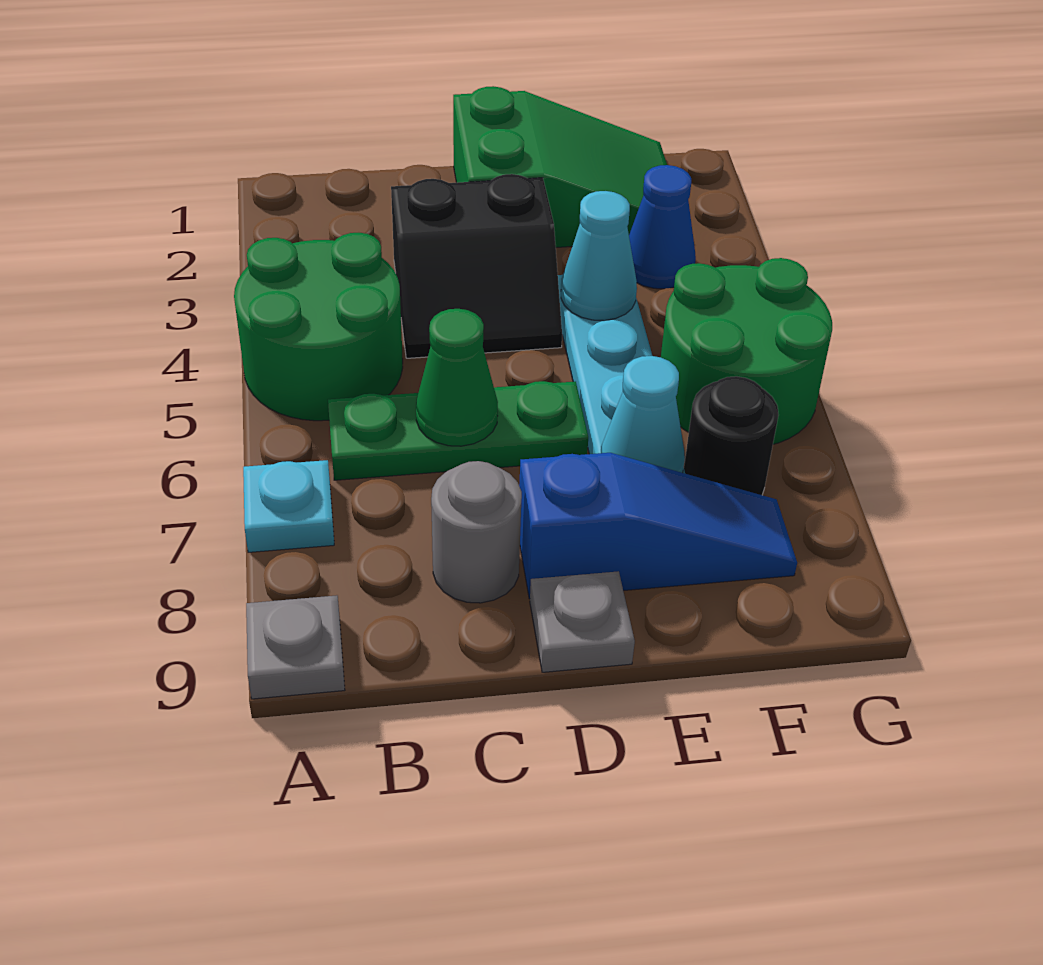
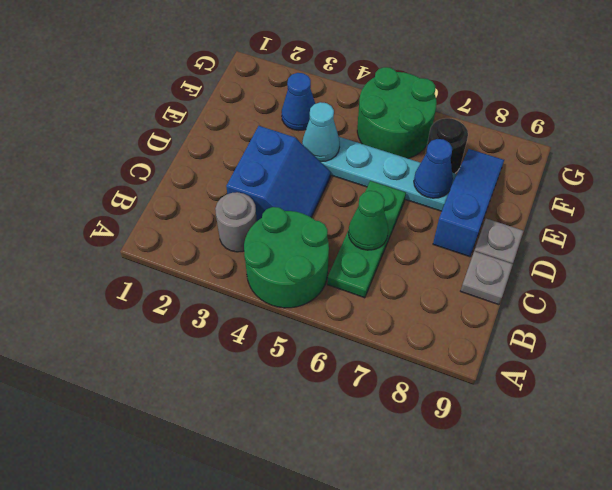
cyan 1x1 plate [243,460,334,552] -> none
grey 1x1 plate [246,595,345,699] -> grey 1x1 plate moved to [461,251,513,305]
black 2x2 slope [391,174,562,358] -> blue 2x2 slope [226,126,331,221]
grey 1x1 round brick [431,461,522,603] -> grey 1x1 round brick moved to [215,192,257,252]
green 2x3 slope [453,86,667,247] -> none
cyan 1x1 cone [601,356,685,473] -> blue 1x1 cone [414,139,453,198]

